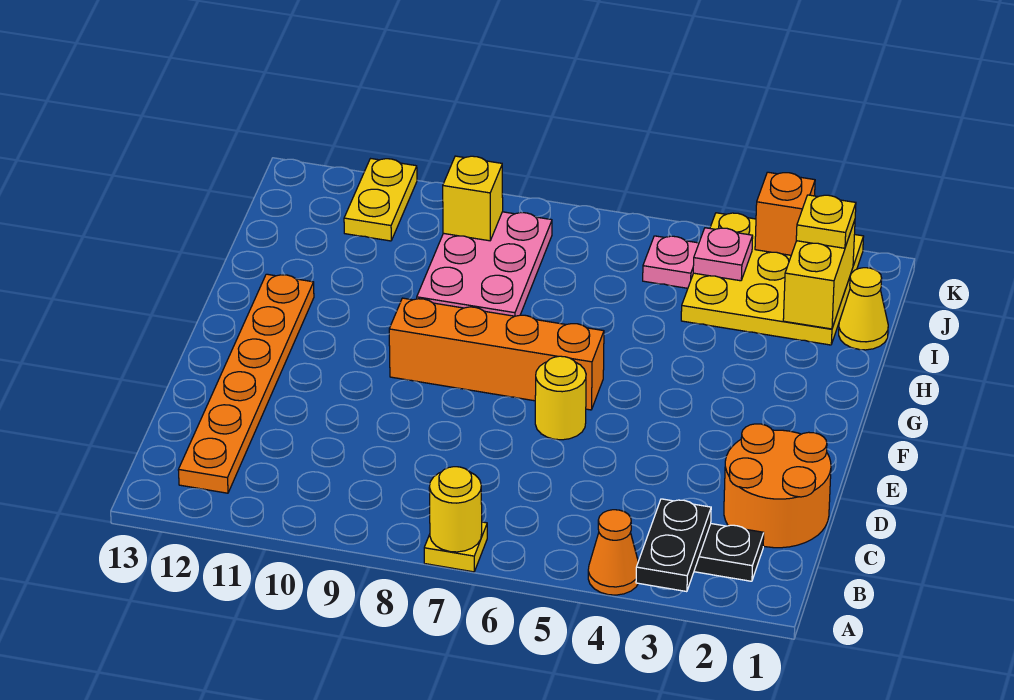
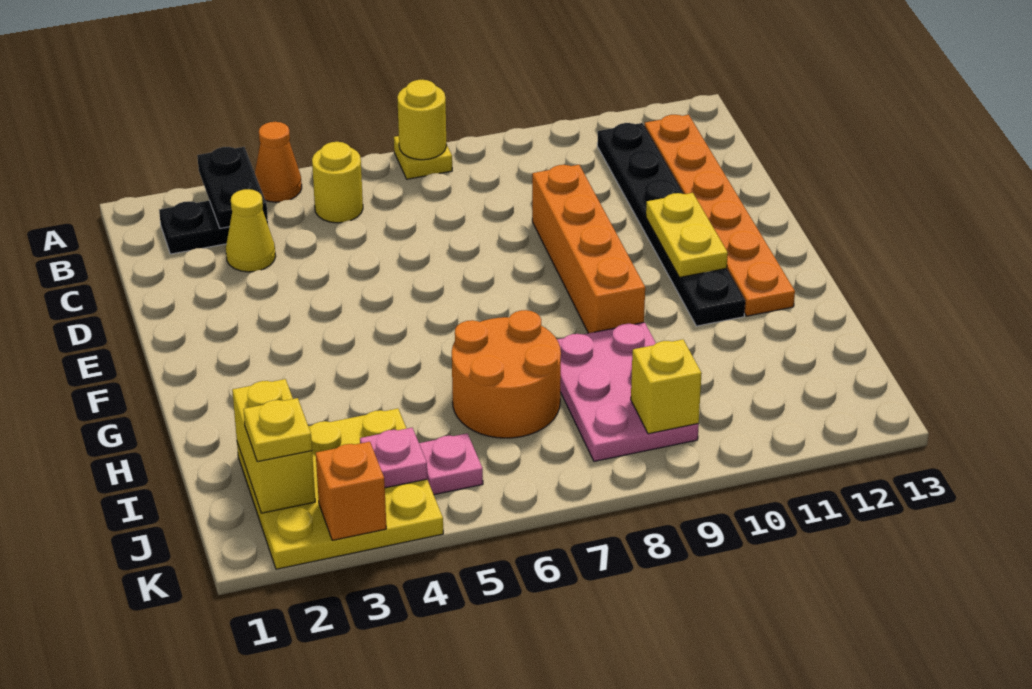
none -> black 1x6 plate [597,123,745,326]
orange 2x2 round brick [724,424,831,548] -> orange 2x2 round brick moved to [452,310,561,438]
yellow 1x1 round brick [535,356,586,440] -> yellow 1x1 round brick moved to [312,142,363,223]
orange 1x4 brick [389,298,604,410] -> orange 1x4 brick turned to [532,165,645,333]
yellow 1x1 cone [839,268,888,350] -> yellow 1x1 cone moved to [226,189,276,272]
yellow 1x2 plate [344,159,417,241] -> yellow 1x2 plate moved to [646,193,728,277]

